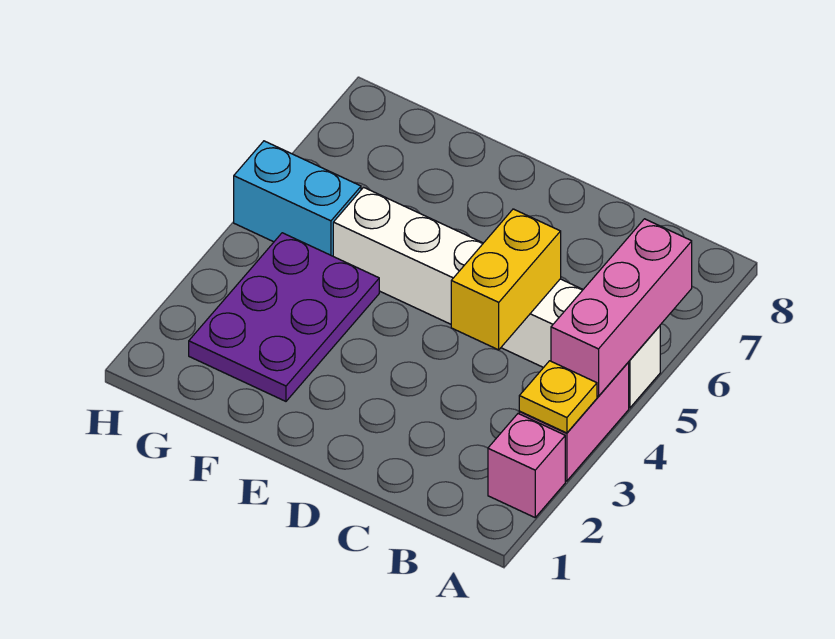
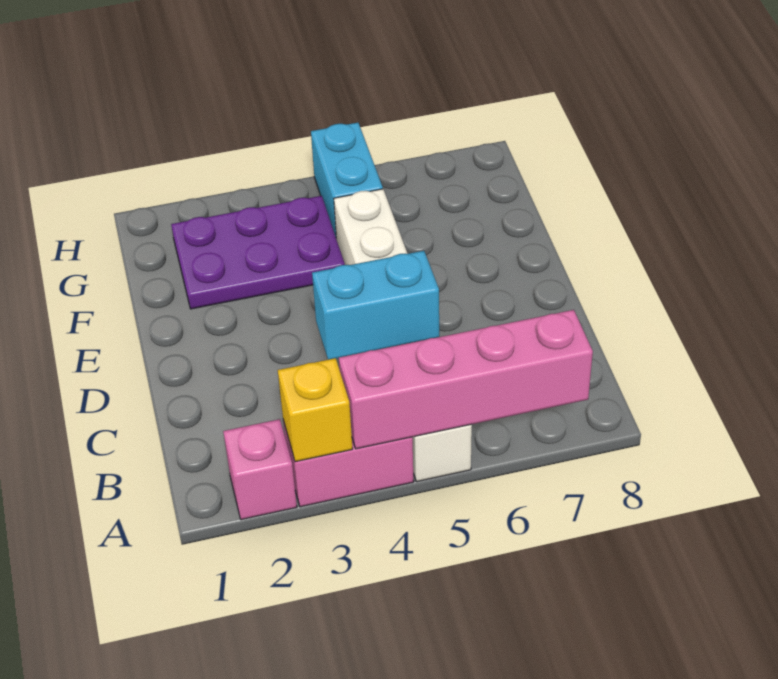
yellow 1x1 plate [519,361,597,433] -> yellow 1x1 brick [278,358,353,462]
pink 1x3 brick [551,219,692,396] -> pink 1x4 brick [339,310,593,449]
yellow 1x2 brick [451,209,561,350] -> cyan 1x2 brick [312,251,439,360]

